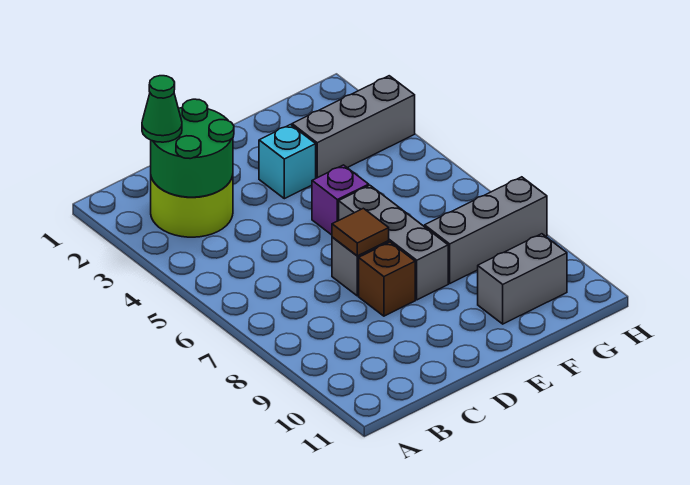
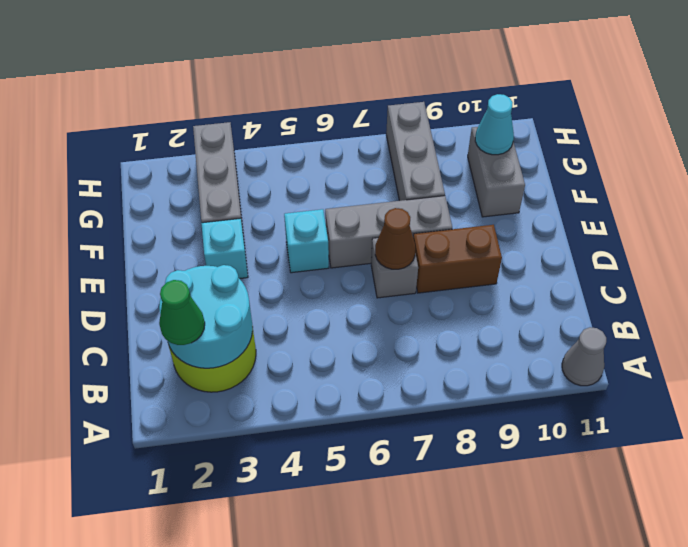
none -> grey 1x1 cone [562,327,606,386]
green 2x2 round brick [151,99,234,197] -> cyan 2x2 round brick [159,265,253,368]
brown 1x1 tile [332,208,389,256] -> brown 1x1 cone [375,208,415,269]
brown 1x1 brick [359,242,415,316] -> brown 1x2 brick [413,225,502,293]
purple 1x1 brick [312,165,369,235] -> cyan 1x1 brick [284,209,329,273]
none -> cyan 1x1 cone [475,94,514,155]

